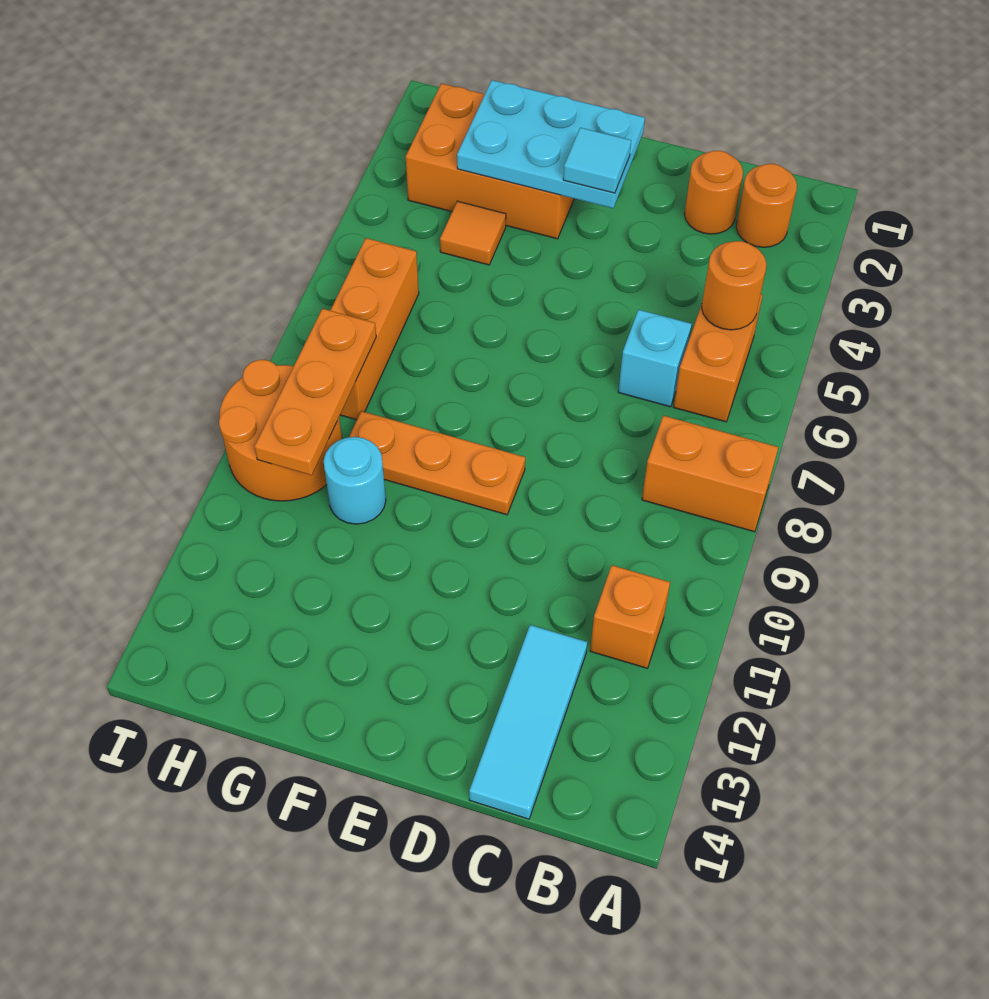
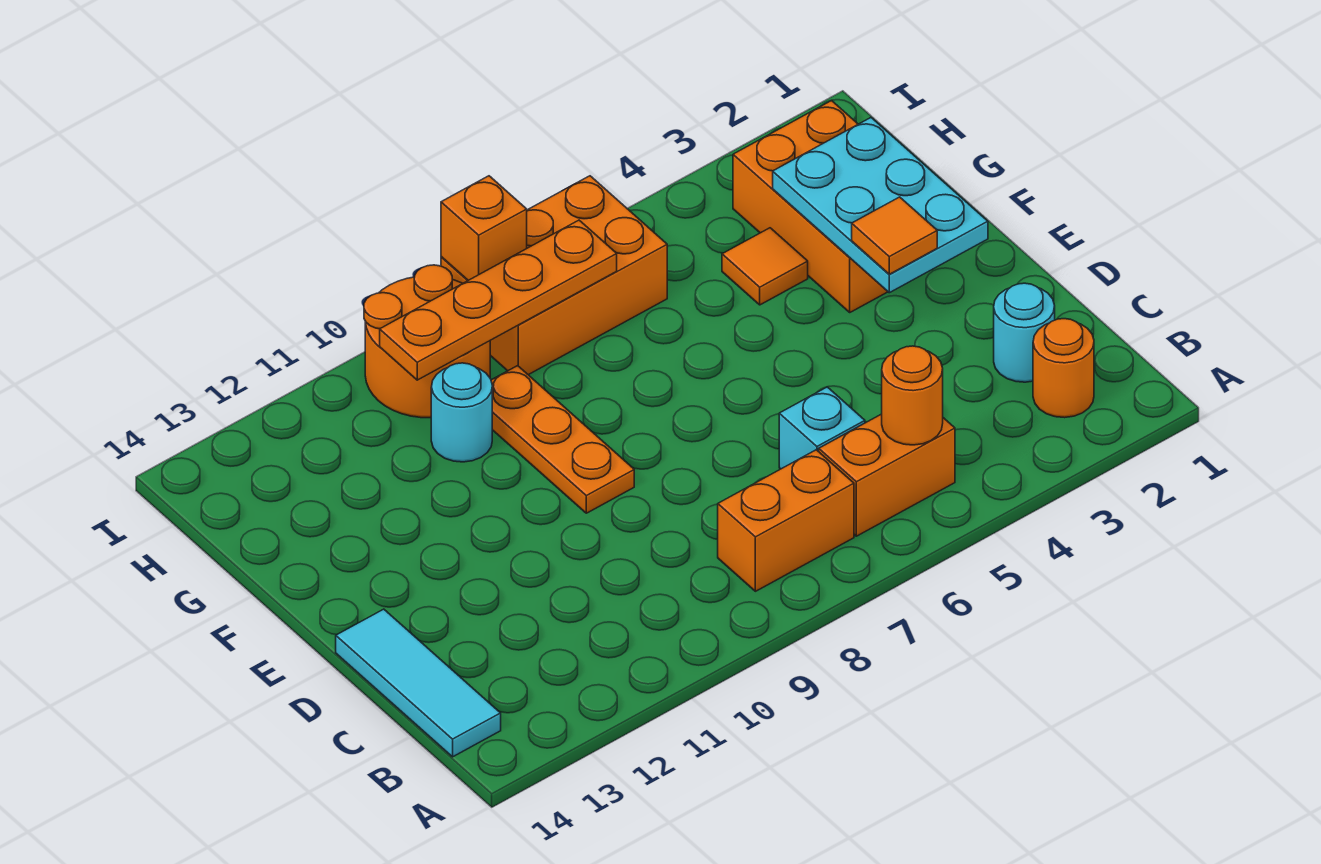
orange 1x2 brick [642,416,778,532] -> orange 1x2 brick turned to [718,450,854,591]
orange 1x1 brick [590,565,670,668] -> orange 1x1 brick moved to [441,176,527,280]
orange 1x1 round brick [684,151,743,234] -> cyan 1x1 round brick [994,283,1055,382]
cyan 1x3 tile [469,625,587,819] -> cyan 1x3 tile turned to [336,609,501,757]
cyan 1x1 tile [563,128,631,193] -> orange 1x1 tile [852,197,937,274]
orange 1x3 brick [330,238,419,420] -> orange 2x3 brick [441,176,667,375]
orange 1x3 plate [255,309,376,475] -> orange 1x4 plate [380,220,617,380]

